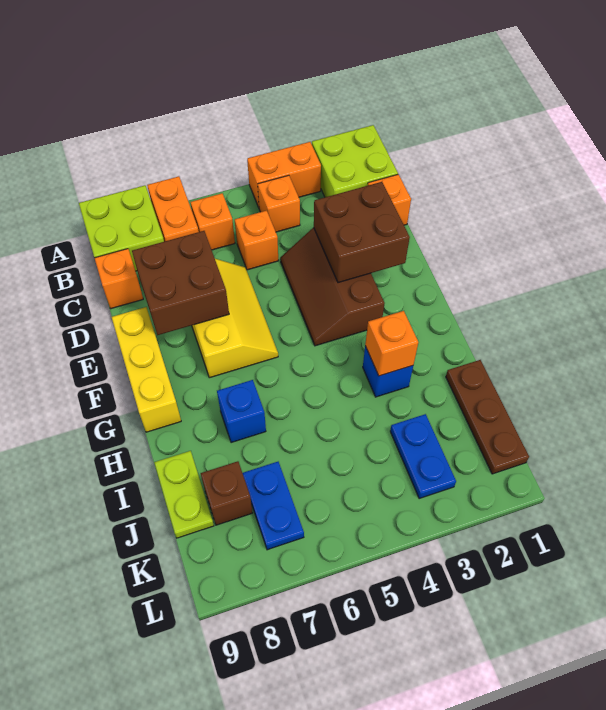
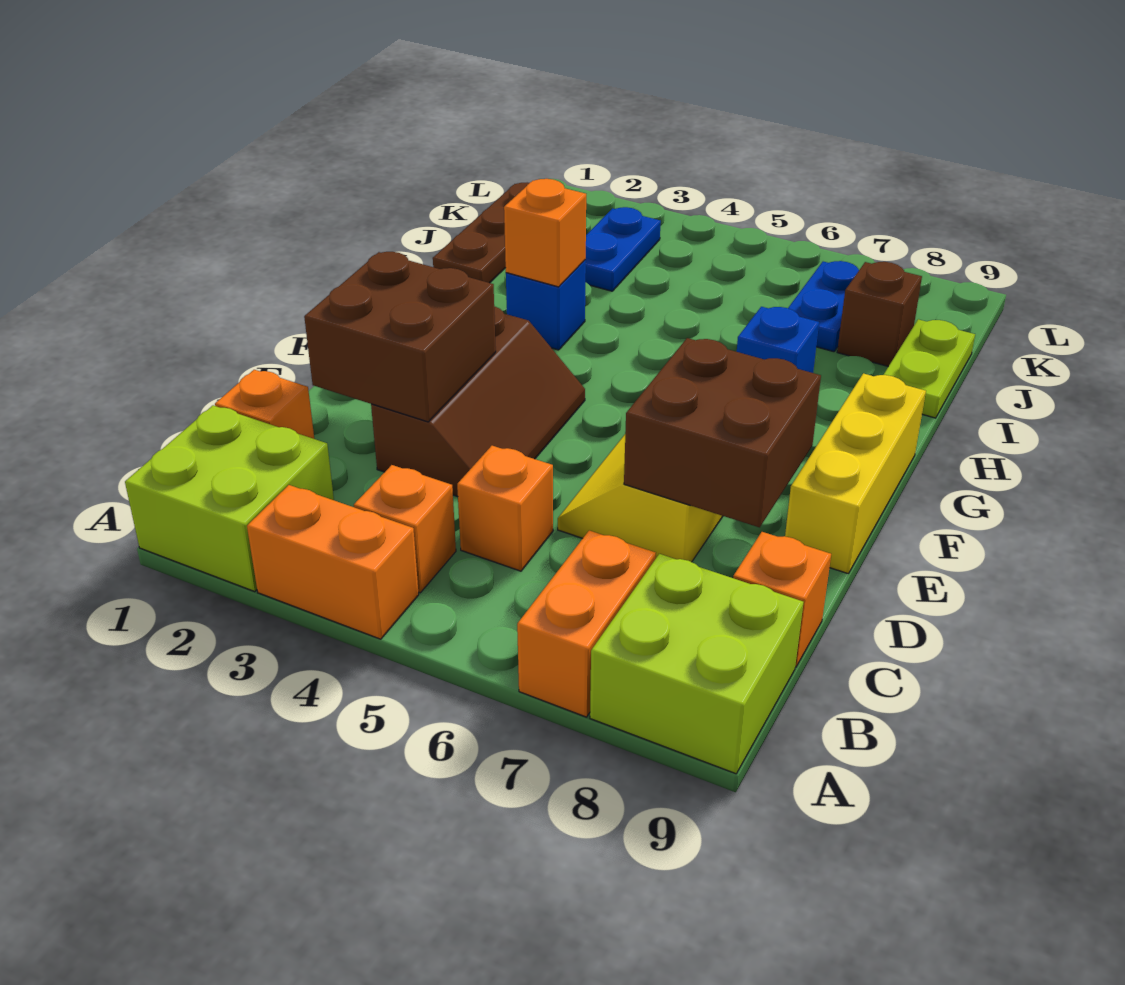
orange 1x1 brick [190,193,235,250] -> none

